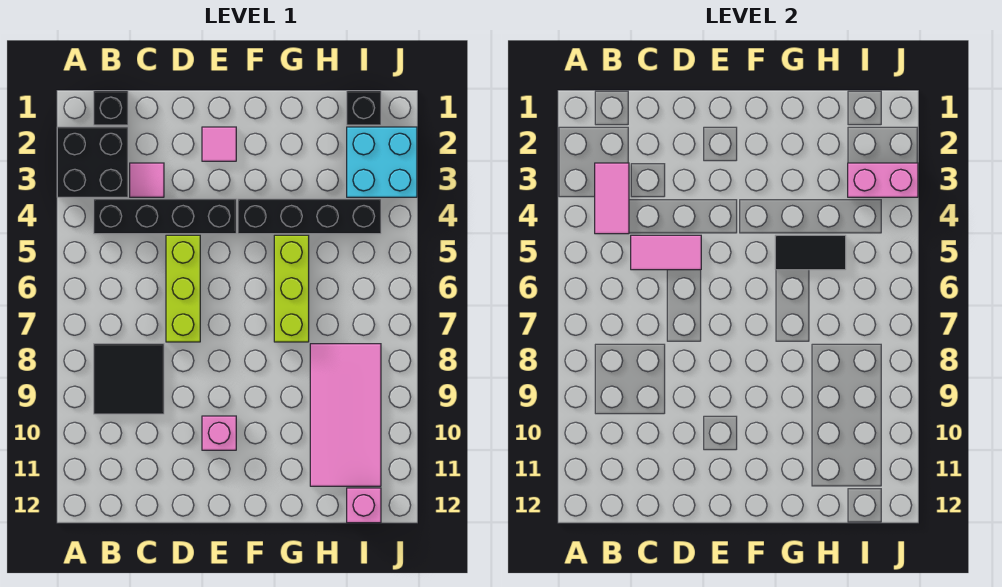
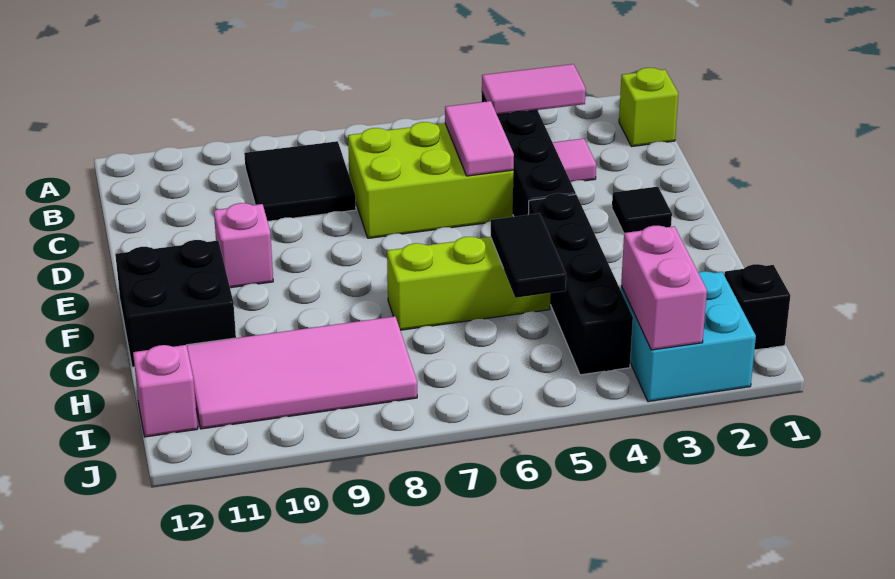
black 2x2 brick [57,127,128,197] -> black 2x2 brick moved to [115,240,236,367]
black 1x1 brick [94,91,128,125] -> lime 1x1 brick [619,68,678,147]
lime 1x3 brick [166,235,200,342] -> lime 2x3 brick [348,122,514,238]
pink 1x1 tile [202,127,236,161] -> black 1x1 tile [612,187,672,233]

